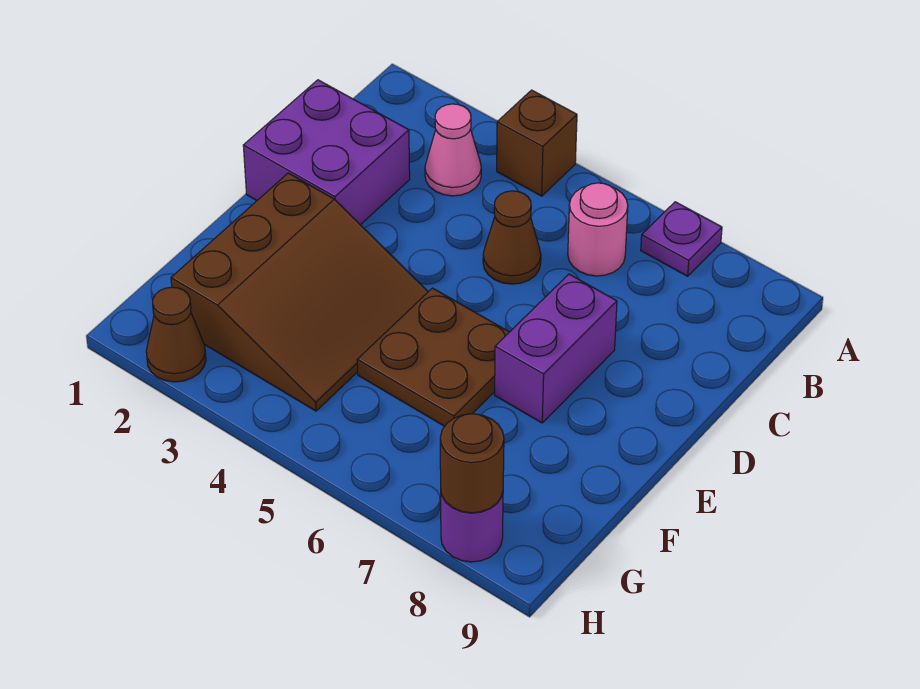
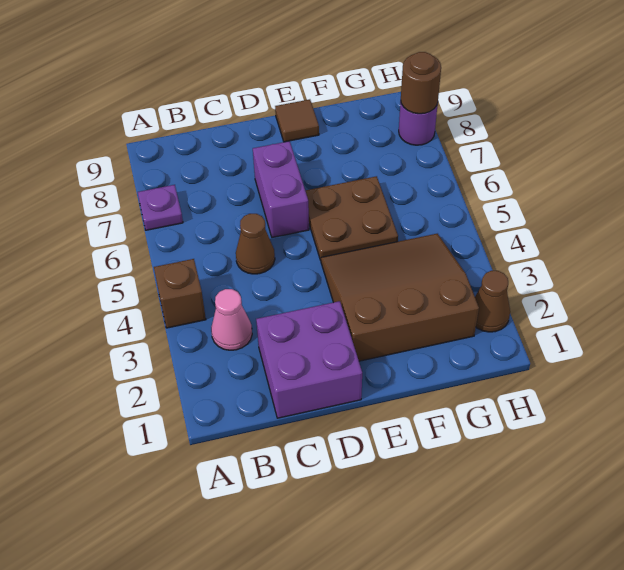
pink 1x1 round brick [568,183,628,276] -> none
purple 1x2 brick [495,274,617,423] -> purple 1x2 brick turned to [253,141,309,238]
none -> brown 1x1 tile [275,99,319,142]

